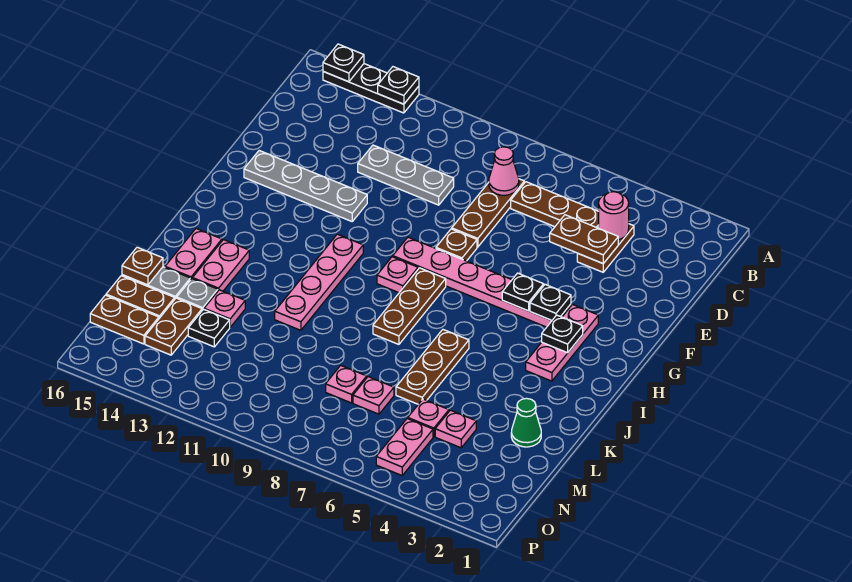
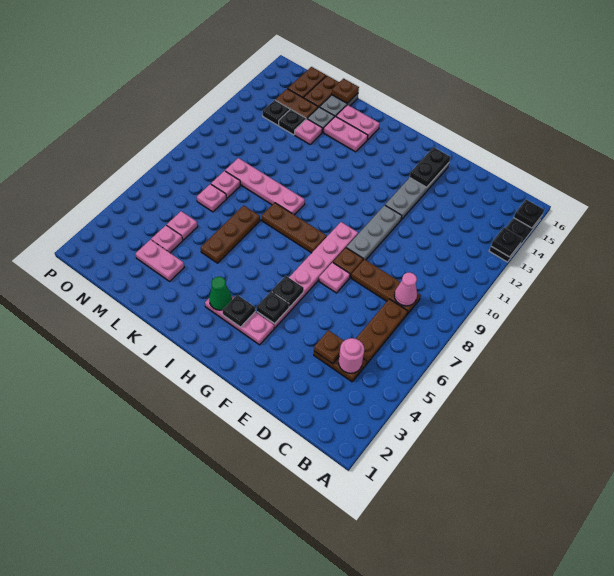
brown 1x2 plate [550,215,618,263] -> brown 1x1 plate [314,330,344,364]
grey 1x3 plate [358,145,454,205] -> grey 1x3 plate moved to [346,205,402,260]
none -> black 1x2 plate [410,147,450,187]
pink 1x1 plate [377,257,418,293] -> pink 1x1 plate moved to [319,262,350,293]
pink 1x4 plate [275,234,363,330] -> pink 1x4 plate moved to [225,158,305,215]
brown 1x3 plate [396,330,469,404] -> brown 1x3 plate turned to [201,206,260,263]
green 1x1 cone [511,398,541,447] -> green 1x1 cone moved to [209,277,232,310]
pink 1x2 plate [376,418,433,475] -> pink 1x2 plate moved to [135,240,184,281]
none -> black 1x1 plate [263,100,290,125]

